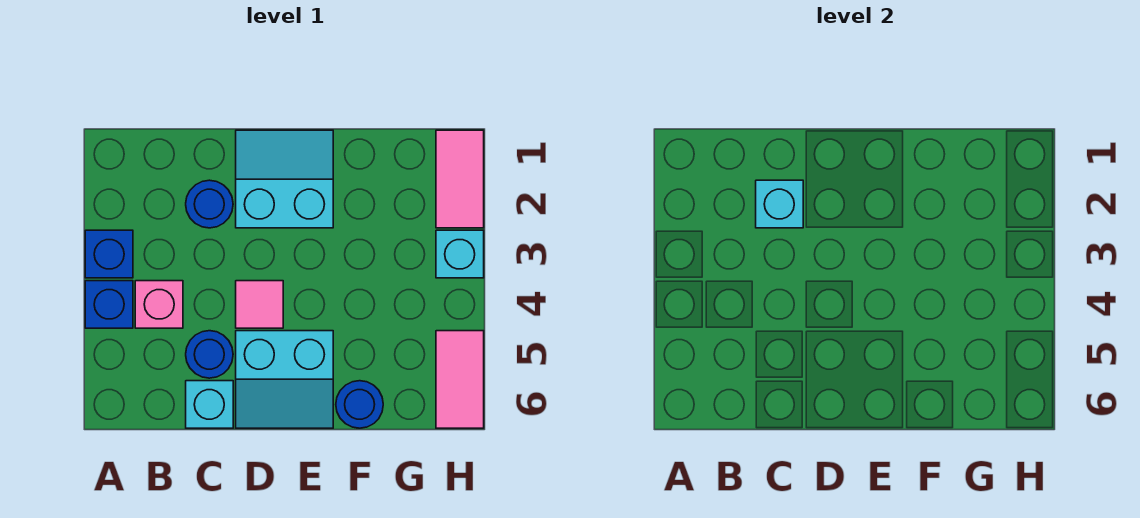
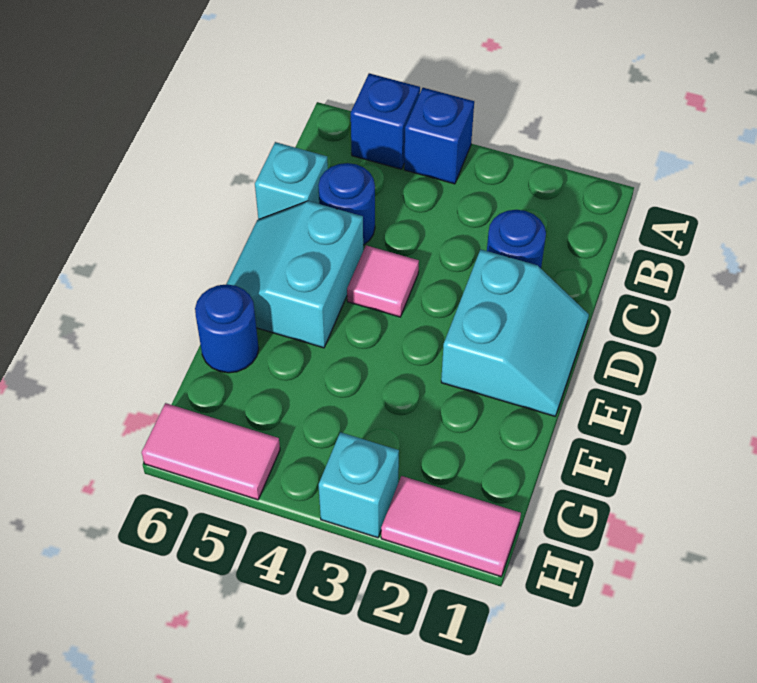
blue 1x1 brick [85,230,133,278] -> blue 1x1 brick moved to [351,73,420,169]
pink 1x1 brick [135,281,183,328] -> none
cyan 1x1 brick [756,180,803,228] -> none

